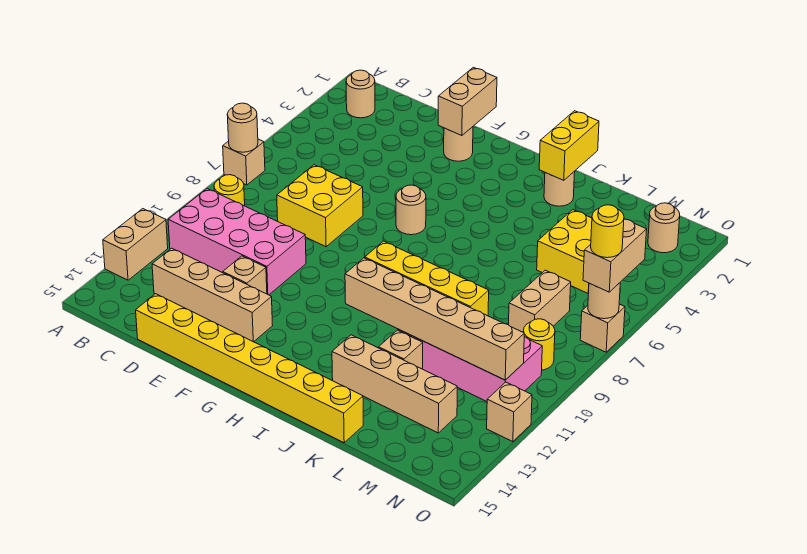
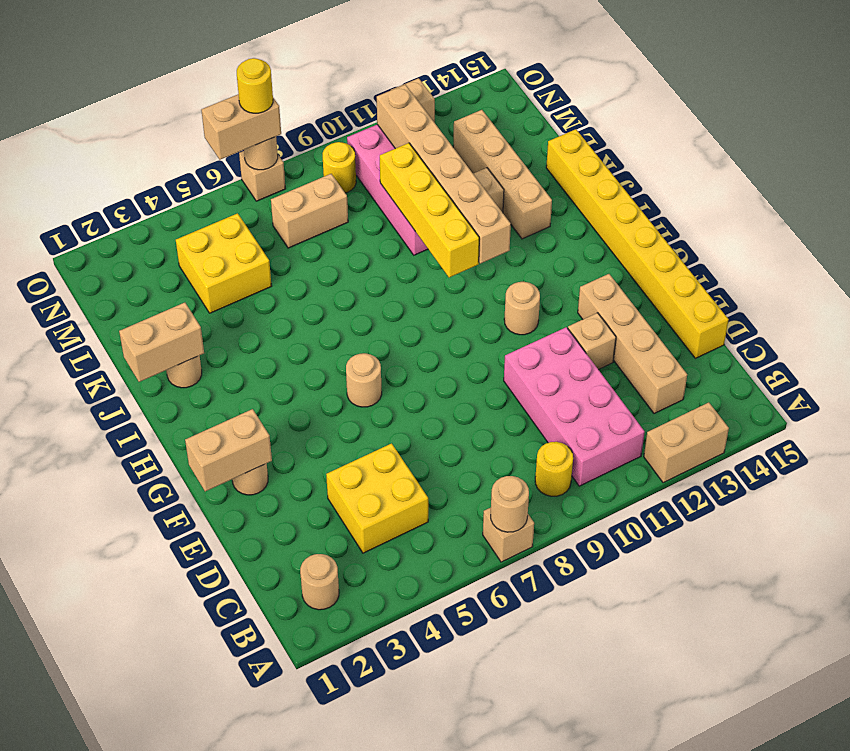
yellow 2x2 brick [277,165,363,247] -> yellow 2x2 brick moved to [326,443,428,553]
yellow 1x2 brick [539,111,599,180] -> tan 1x2 brick [119,303,204,382]
tan 1x1 round brick [648,203,680,253] -> tan 1x1 round brick moved to [504,282,540,335]

